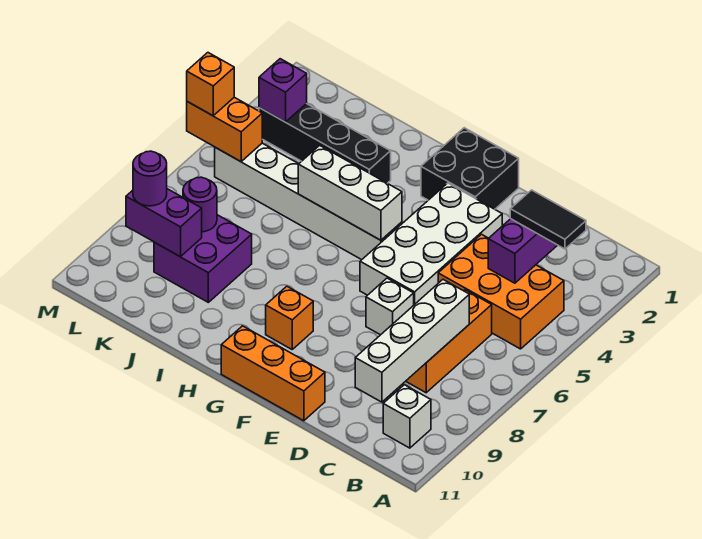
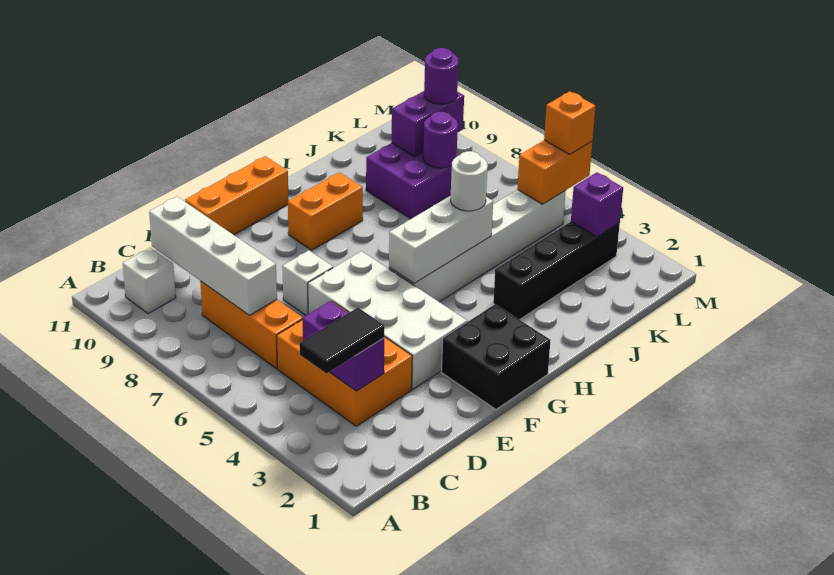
orange 2x3 brick [438,234,564,349] -> orange 2x3 brick turned to [277,302,412,426]
orange 1x1 brick [266,286,313,349] -> orange 1x2 brick [288,172,363,250]
none -> white 1x1 round brick [451,151,488,211]

